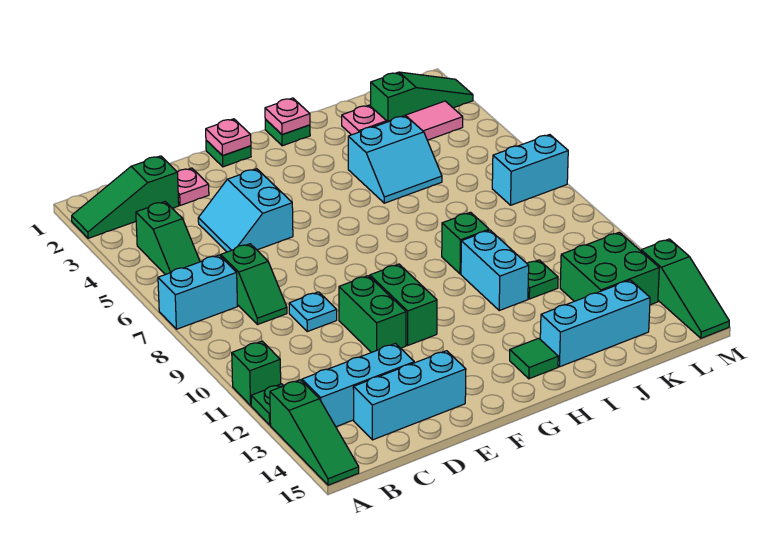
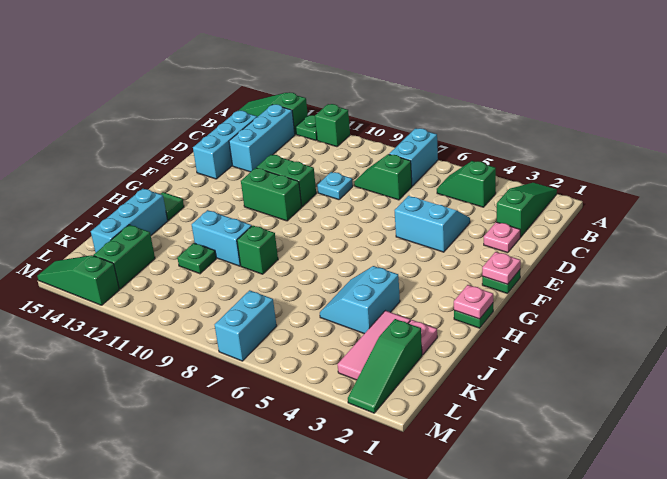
green 2x2 brick [560,232,659,305] -> green 1x2 brick [94,225,155,289]

